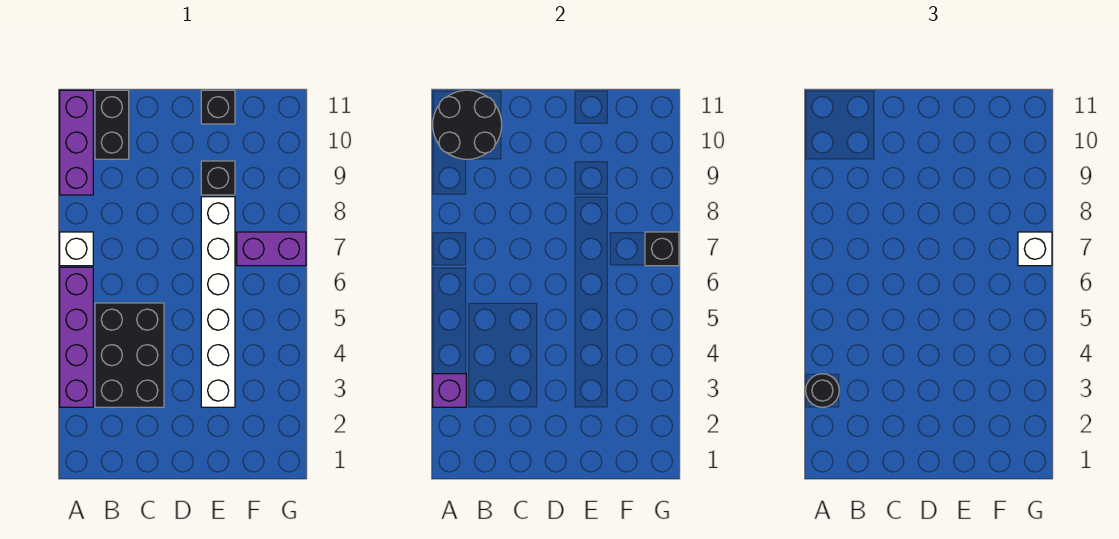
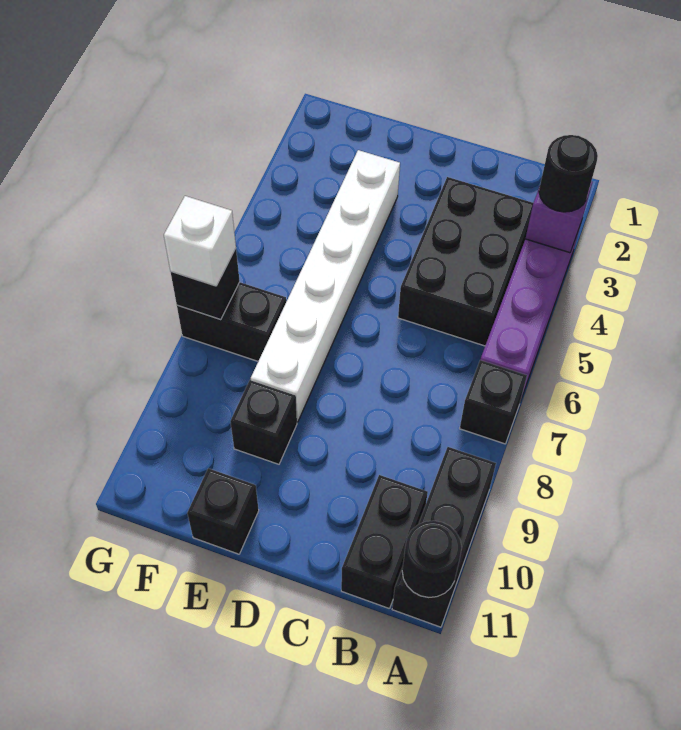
white 1x1 brick [60,232,93,266] -> black 1x1 brick [460,360,527,444]
purple 1x3 brick [60,90,93,195] -> black 1x3 brick [392,447,496,627]
black 2x2 round brick [433,90,502,159] -> black 1x1 round brick [402,521,462,597]
purple 1x2 brick [237,232,306,266] -> black 1x2 brick [177,282,286,361]

